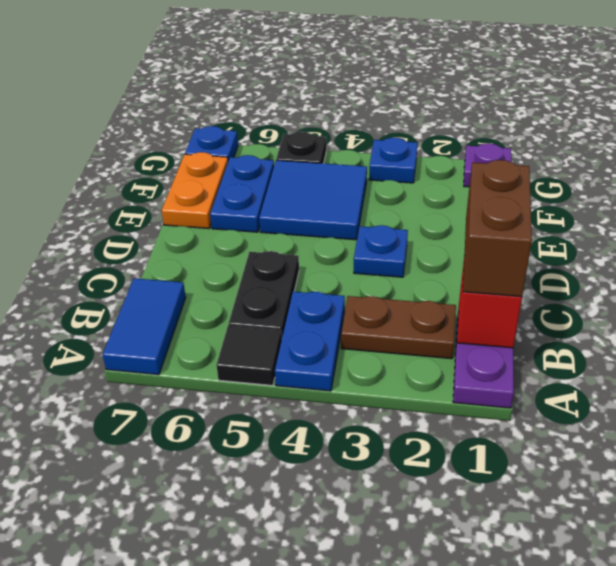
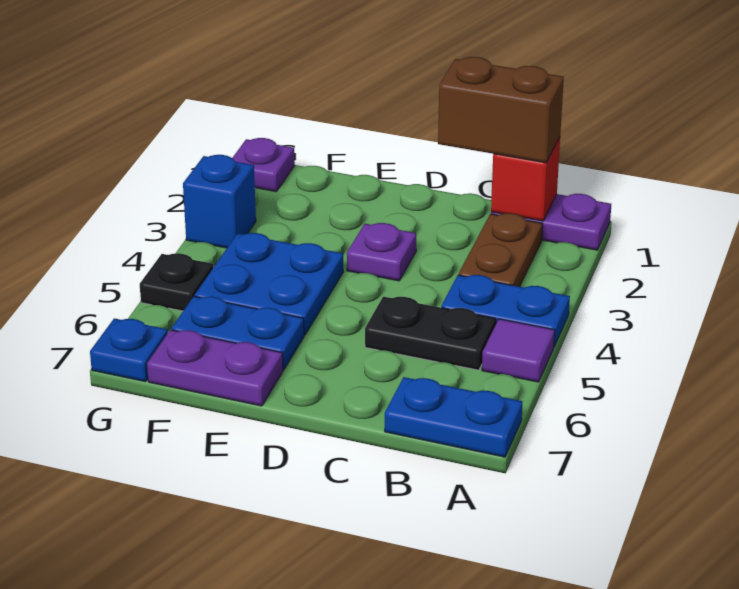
black 1x1 tile [217,325,282,385] -> purple 1x1 tile [482,319,555,382]
blue 1x2 tile [103,278,186,375] -> blue 1x2 plate [385,377,522,457]
blue 1x1 plate [354,225,408,277] -> purple 1x1 plate [347,223,416,281]
blue 2x2 tile [259,160,367,240] -> blue 2x2 plate [195,233,343,335]
orange 1x2 plate [162,152,228,229] -> purple 1x2 plate [147,330,283,406]
blue 1x1 plate [369,138,418,183] -> blue 1x1 brick [183,155,256,248]

